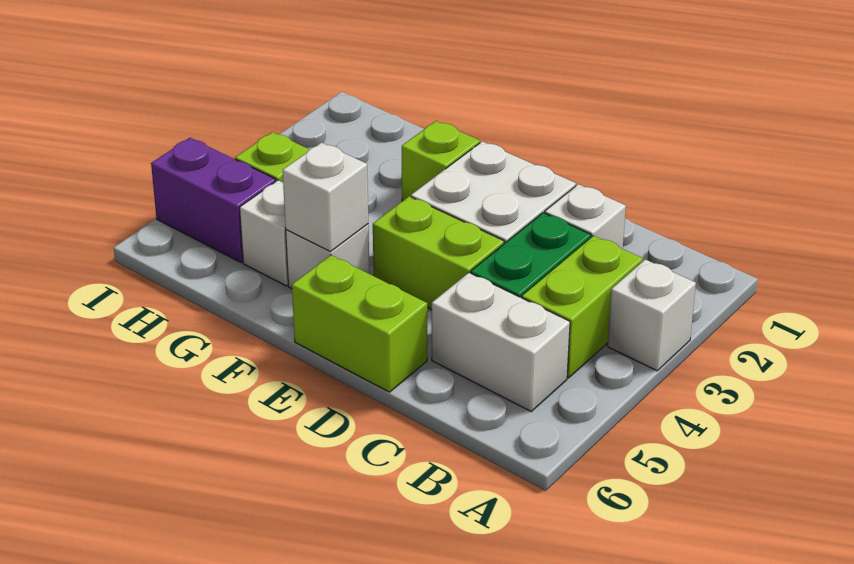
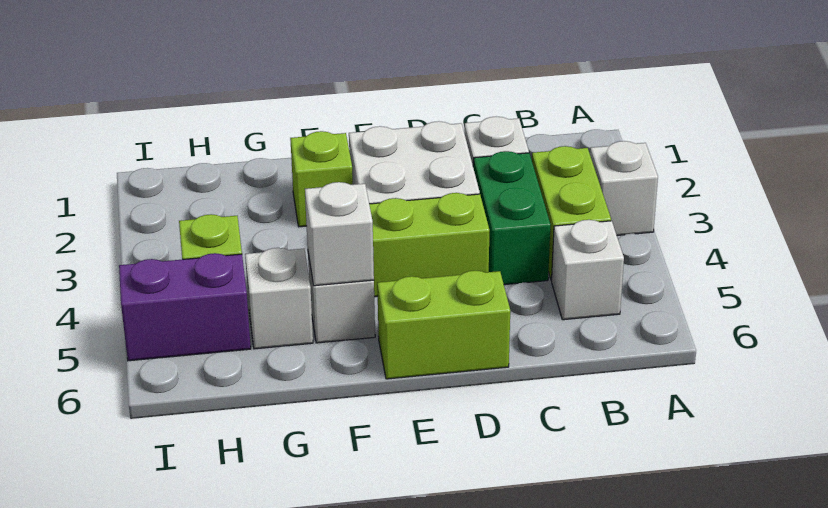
white 1x2 brick [432,273,570,411] -> white 1x1 brick [552,220,624,320]

